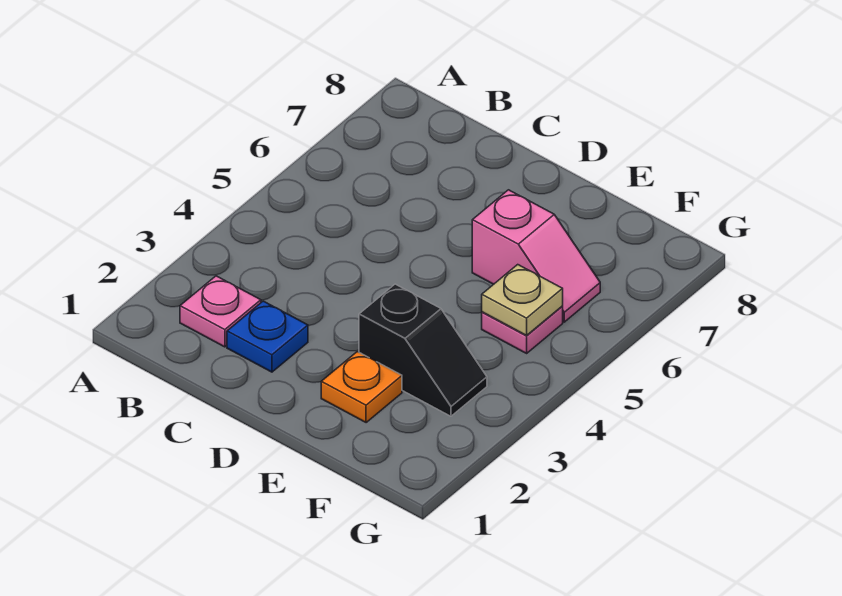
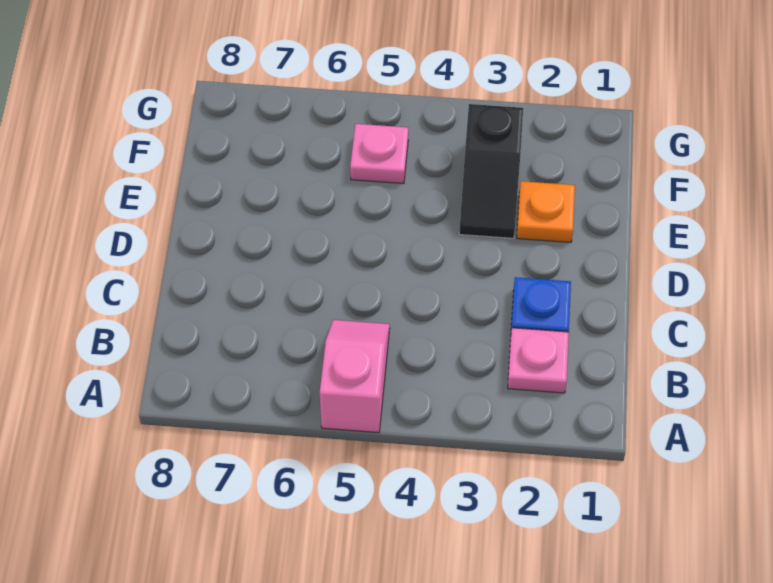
black 1x2 slope [359,284,487,416] -> black 1x2 slope turned to [459,104,523,238]
pink 1x2 slope [472,190,600,322] -> pink 1x2 slope moved to [320,320,390,433]
tan 1x1 plate [482,265,563,336] -> none

